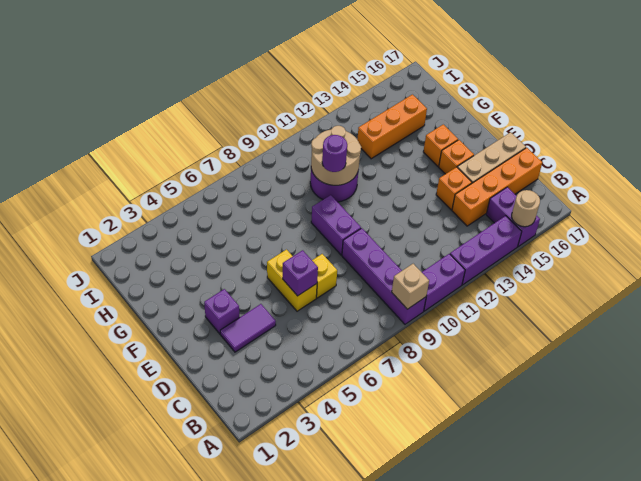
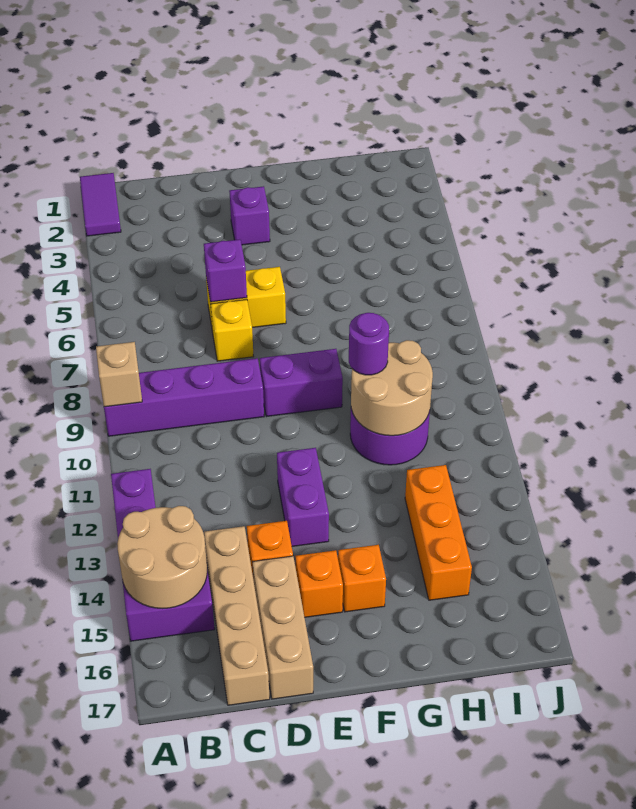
purple 1x2 brick [422,254,465,311] -> purple 1x2 brick moved to [277,448,329,546]
tan 1x1 round brick [512,190,540,227] -> tan 2x2 round brick [117,506,207,608]
orange 1x4 brick [452,148,542,226] -> tan 1x4 brick [204,526,270,705]
purple 1x2 tile [220,304,276,352] -> purple 1x2 tile moved to [80,173,121,236]

